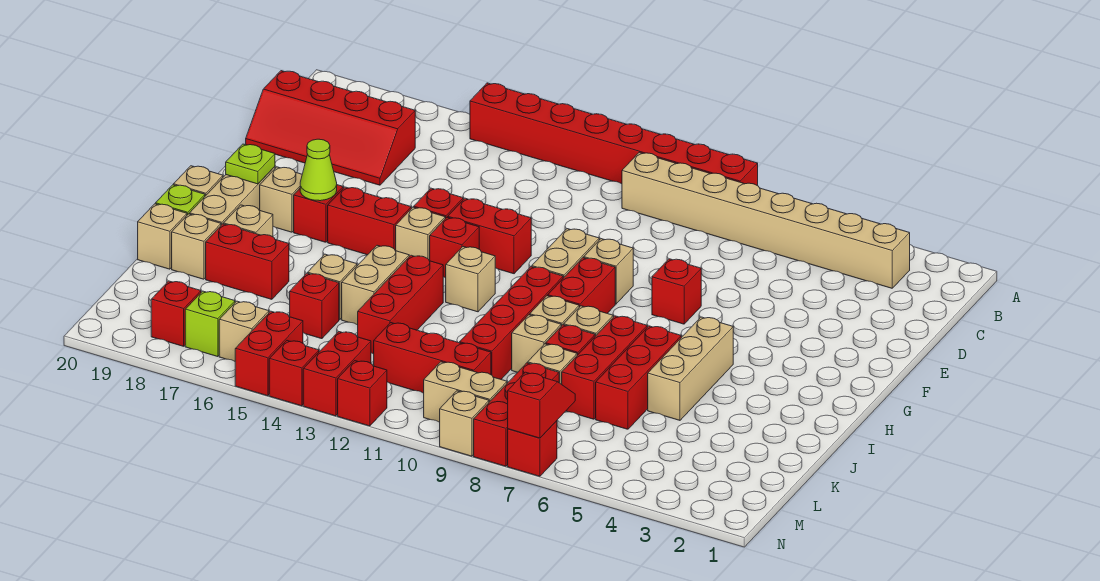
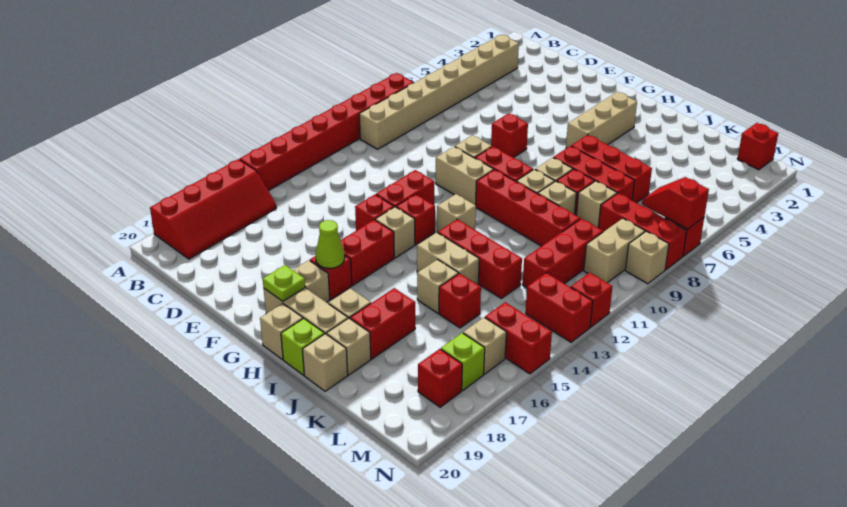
red 2x4 slope [246,71,415,185] -> red 2x4 slope moved to [150,159,276,259]
tan 1x3 brick [648,317,733,420] -> tan 1x3 brick turned to [566,92,637,148]
red 1x1 brick [269,341,319,406] -> red 1x1 brick moved to [738,123,778,170]

